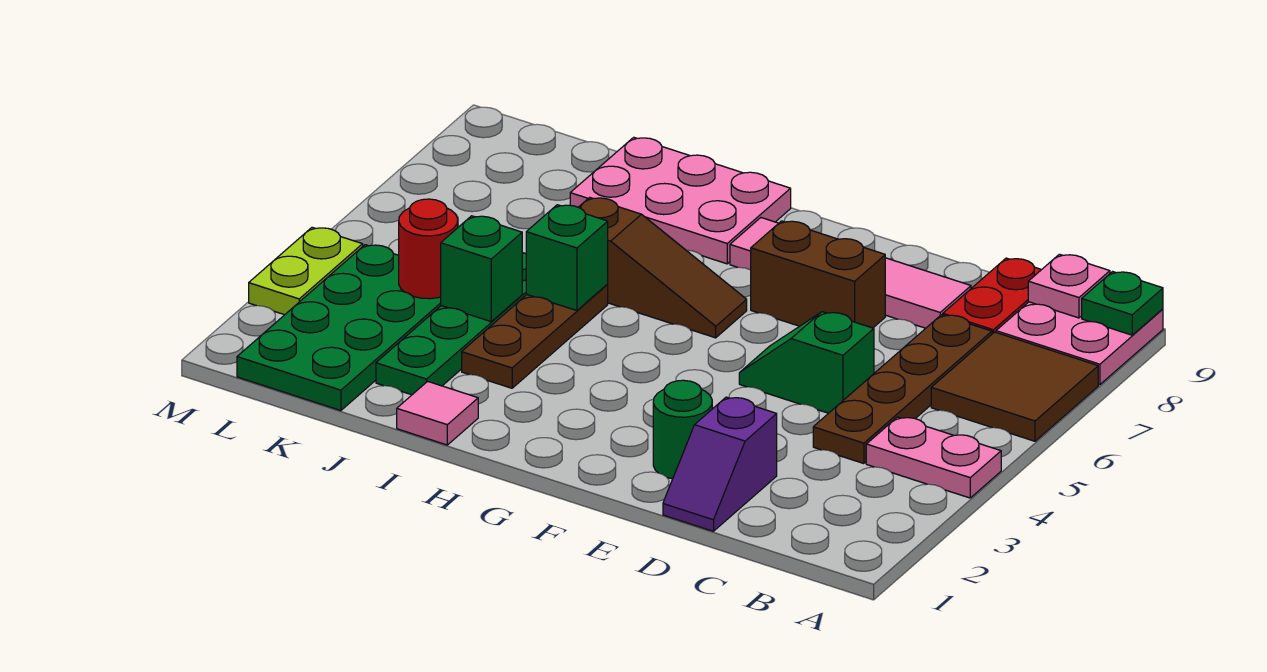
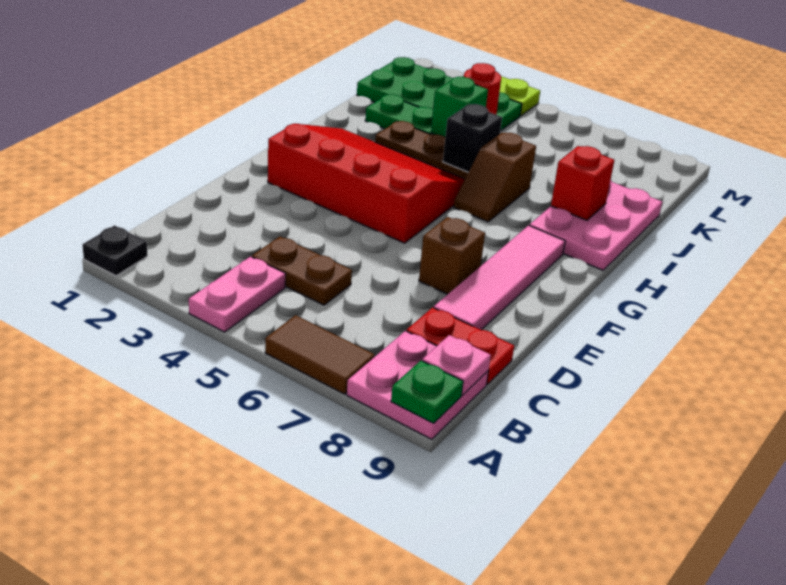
none -> black 1x1 plate [82,226,148,276]
brown 2x2 tile [931,332,1098,441] -> brown 1x2 tile [265,315,374,394]
brown 1x4 plate [813,315,992,464] -> brown 1x2 plate [252,237,352,305]
purple 1x2 slope [663,397,777,531] -> none
green 1x2 slope [739,312,874,413] -> none
green 1x1 round brick [653,380,712,479] -> none
brown 1x2 brick [751,221,885,328] -> brown 1x1 brick [419,217,485,294]
none -> red 3x4 slope [268,124,465,243]
brown 1x3 slope [579,197,747,338] -> brown 1x2 slope [454,133,536,222]
pink 1x1 tile [397,381,478,445] -> none
green 1x1 brick [526,205,608,311] -> black 1x1 brick [443,104,502,172]
none -> red 1x1 brick [551,146,614,220]

